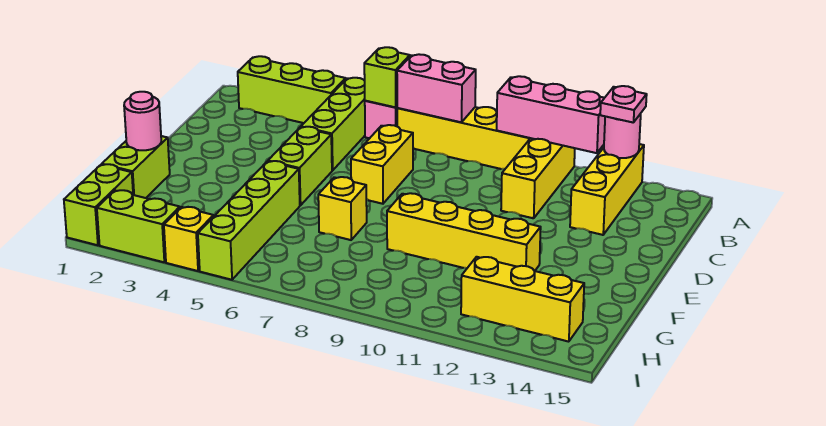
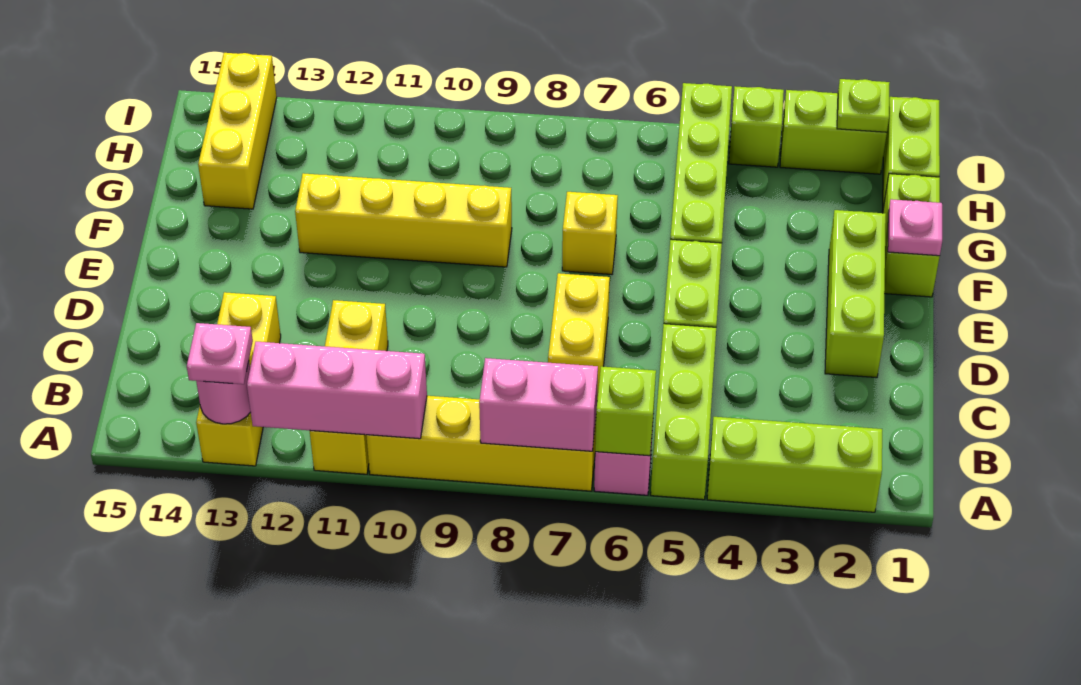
none -> lime 1x3 brick [825,210,886,378]
pink 1x1 round brick [124,92,161,150] -> pink 1x1 plate [888,199,942,256]
yellow 1x3 brick [461,257,584,342] -> yellow 1x3 brick turned to [198,53,277,209]
none -> lime 1x1 plate [837,79,890,132]
yellow 1x1 brick [164,207,214,271] -> lime 1x1 brick [729,86,784,167]

